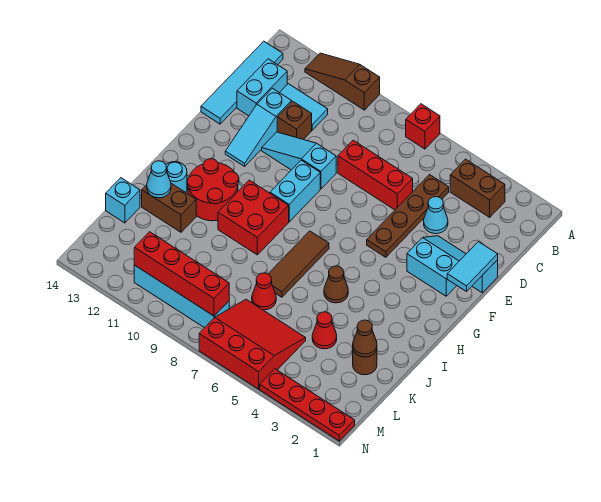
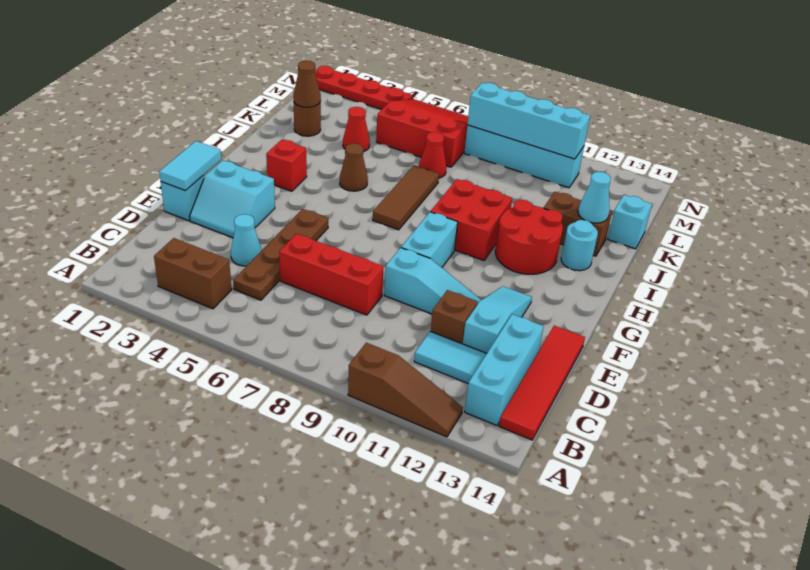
red 1x1 brick [406,104,440,149] -> red 1x1 brick moved to [266,140,307,191]
cyan 1x4 tile [201,41,283,124] -> red 1x4 tile [499,326,585,440]
cyan 1x2 brick [237,59,287,116] -> cyan 1x3 brick [465,314,544,426]
red 3x3 slope [199,299,306,389] -> red 3x3 slope turned to [376,99,468,167]
red 1x4 brick [134,232,229,316] -> cyan 1x4 brick [467,83,590,159]

